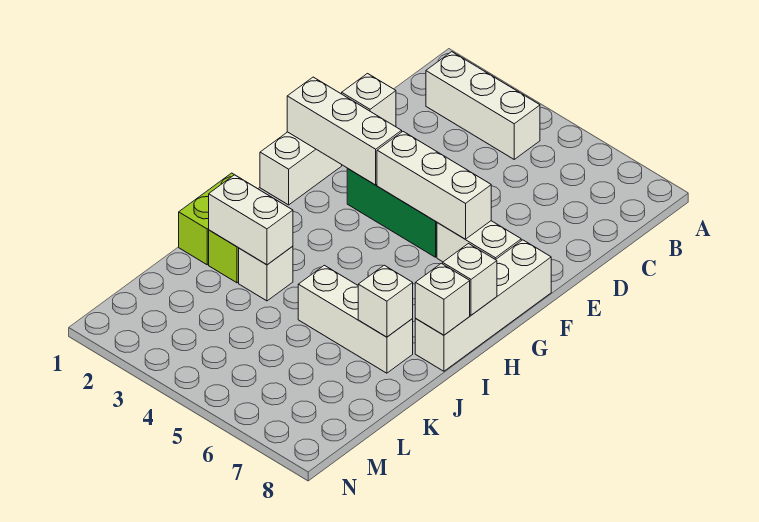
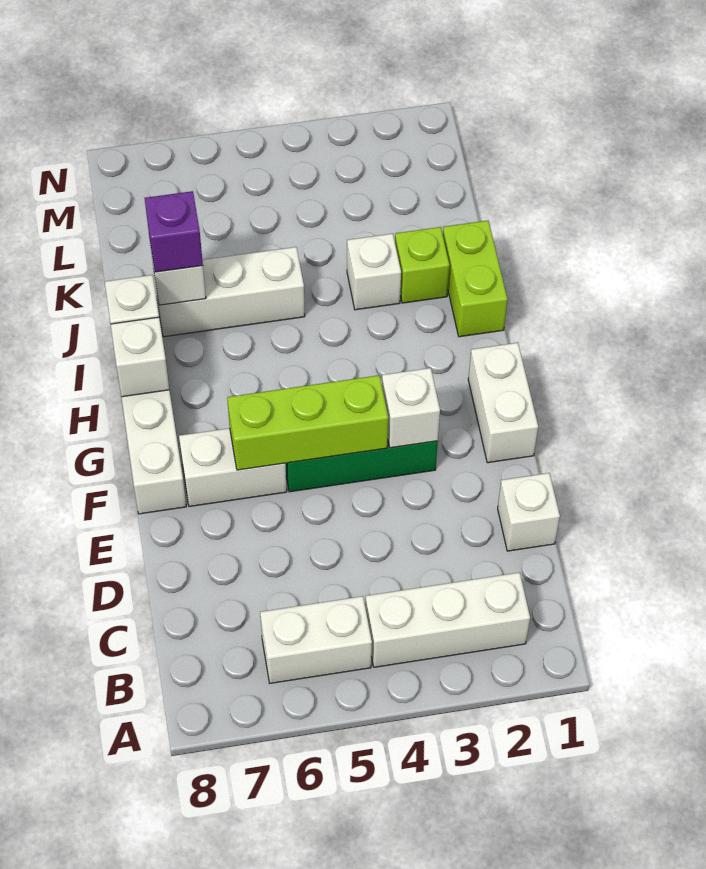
white 1x3 brick [287,77,402,185] -> white 1x1 brick [382,368,440,448]
white 1x3 brick [377,132,491,239] -> lime 1x3 brick [227,375,388,470]
white 1x2 brick [209,175,293,265] -> white 1x2 brick moved to [260,596,372,683]
none -> purple 1x1 brick [145,191,203,272]

